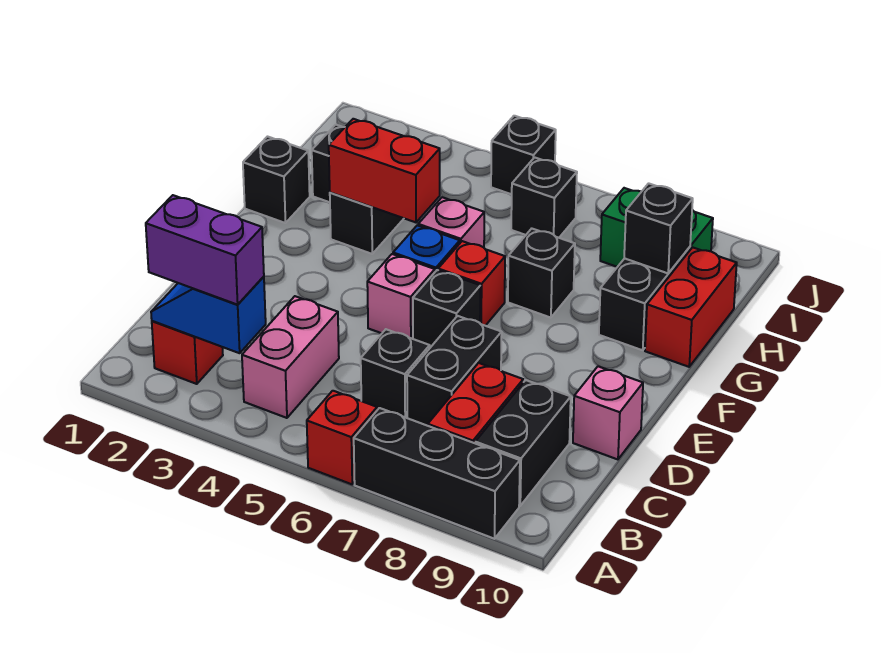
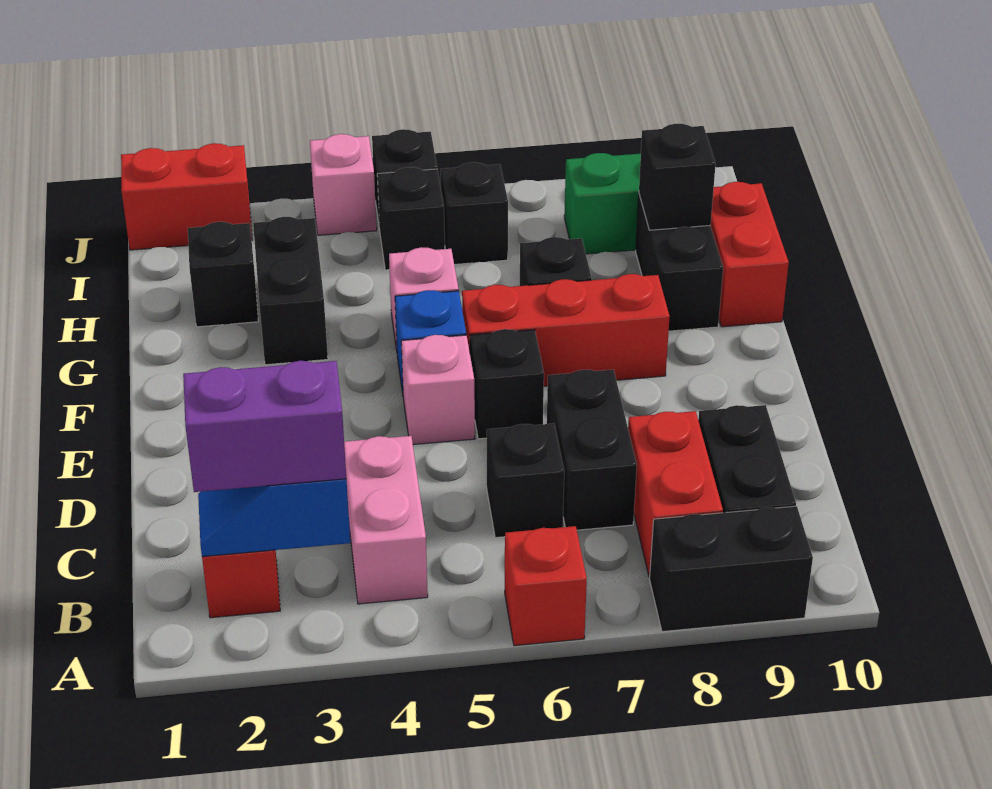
black 1x3 brick [354,408,520,539] -> black 1x2 brick [650,506,813,632]
pink 1x1 brick [573,366,643,459] -> pink 1x1 brick moved to [310,134,377,235]
red 1x1 brick [438,241,505,326] -> red 1x3 brick [462,274,670,386]
black 1x1 brick [243,137,310,223] -> black 1x1 brick moved to [377,167,445,270]
red 1x2 brick [329,119,440,222] -> red 1x2 brick moved to [121,143,252,250]

